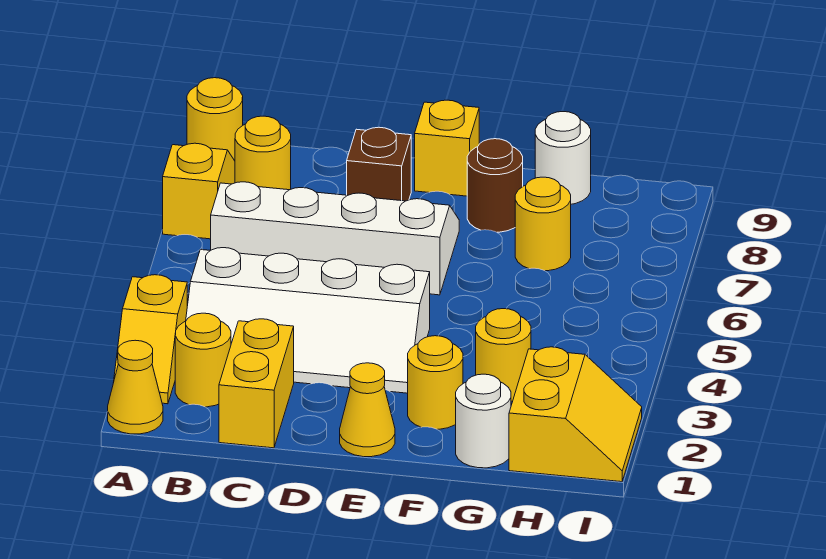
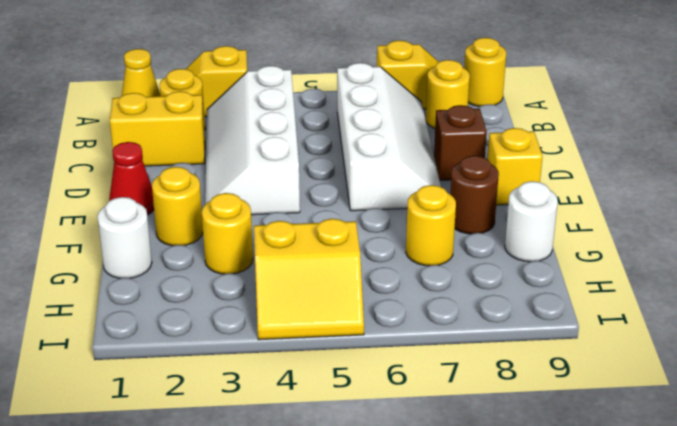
yellow 1x1 cone [340,363,395,457] -> red 1x1 cone [109,142,154,215]
yellow 2x2 slope [509,347,642,482] -> yellow 2x2 slope moved to [254,219,364,340]

